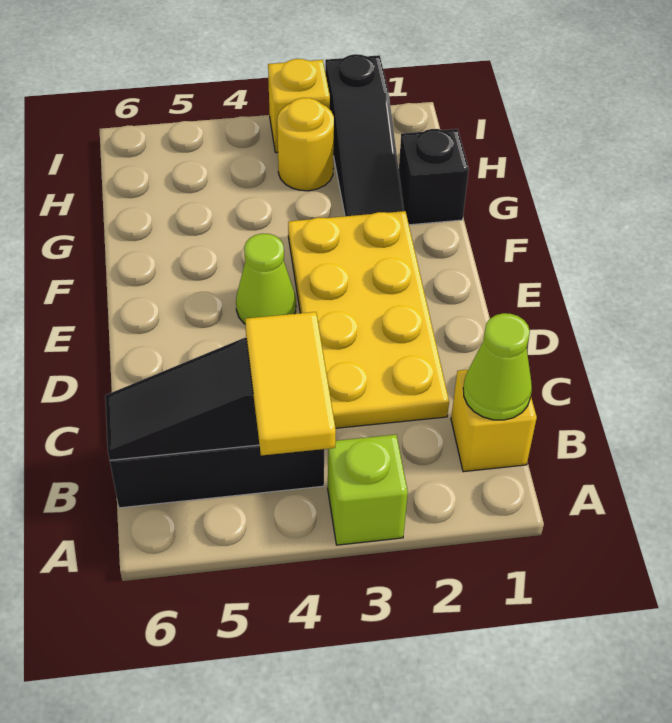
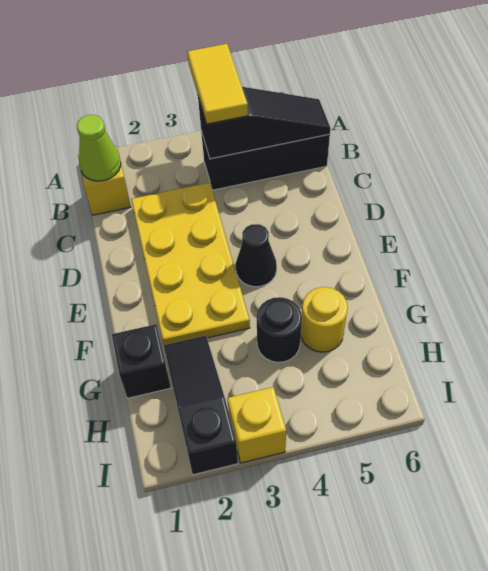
lime 1x1 brick [328,435,408,545] -> none
lime 1x1 cone [236,234,296,324] -> black 1x1 cone [236,224,277,287]
none -> black 1x1 round brick [257,297,302,362]
yellow 1x1 round brick [277,98,334,191] -> yellow 1x1 round brick moved to [301,287,348,352]

